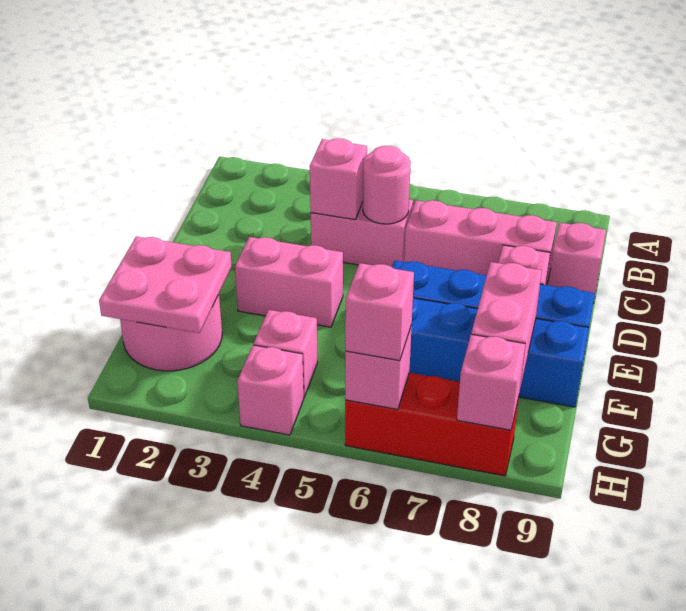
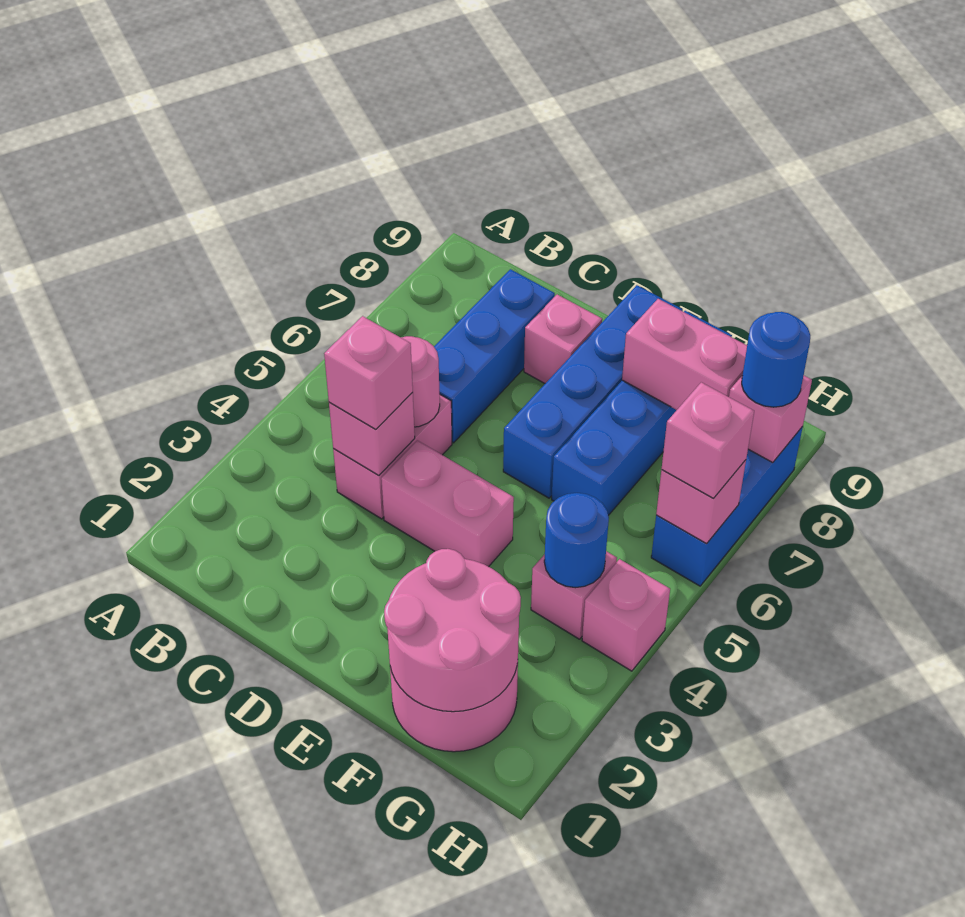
pink 1x3 brick [404,200,557,285] -> blue 1x3 brick [434,269,555,443]
pink 1x1 brick [549,223,606,303] -> pink 1x1 brick moved to [324,316,413,429]
pink 1x2 brick [235,237,343,327] -> pink 1x2 brick turned to [381,440,514,567]
pink 2x2 plate [99,236,232,333] -> pink 2x2 round brick [384,549,521,712]
none -> blue 1x1 round brick [544,493,609,588]
red 1x3 brick [345,373,519,476] -> blue 1x3 brick [651,427,803,586]
none -> blue 1x1 round brick [742,312,810,407]

